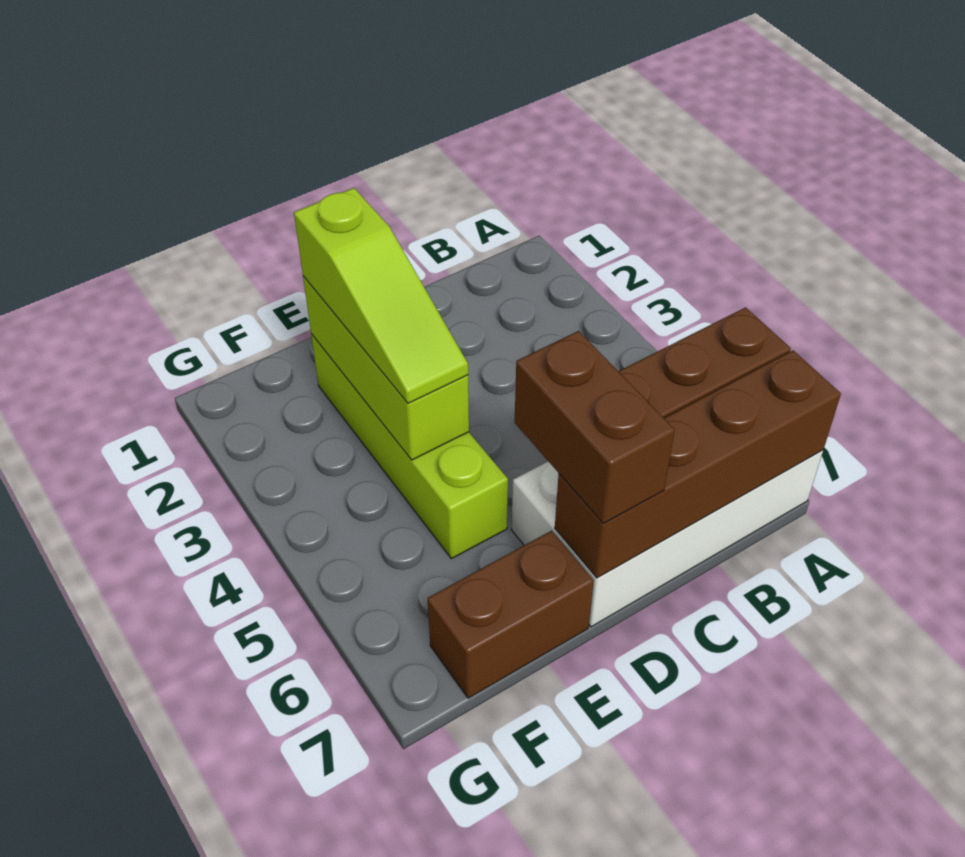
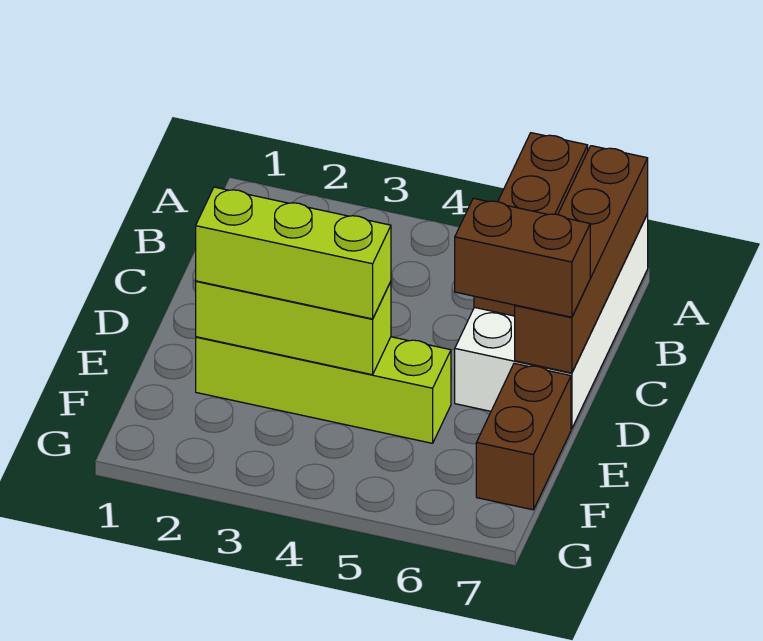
lime 1x3 slope [294,188,468,403] -> lime 1x3 brick [196,187,391,319]

